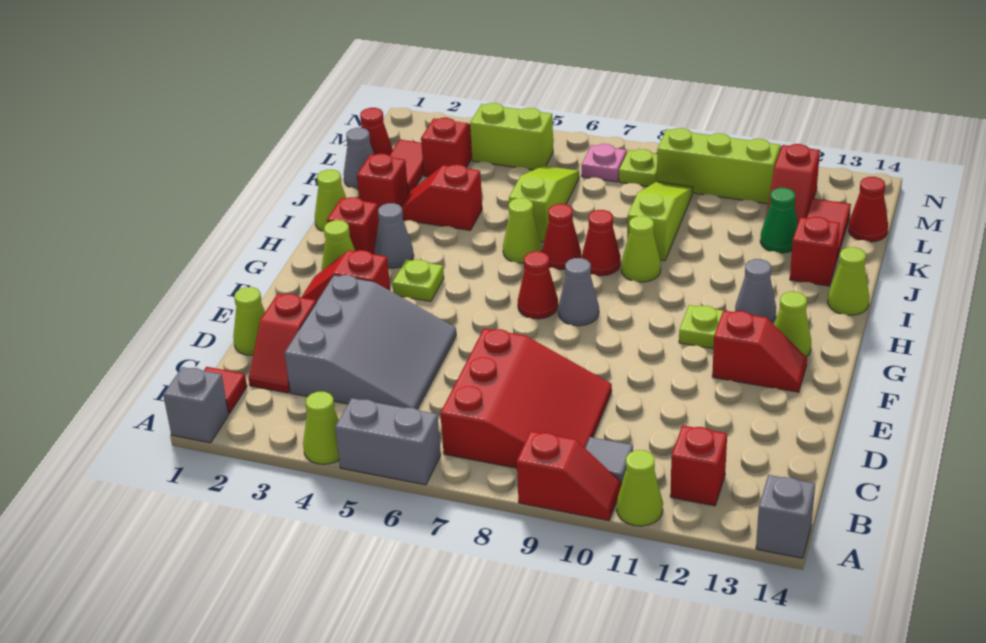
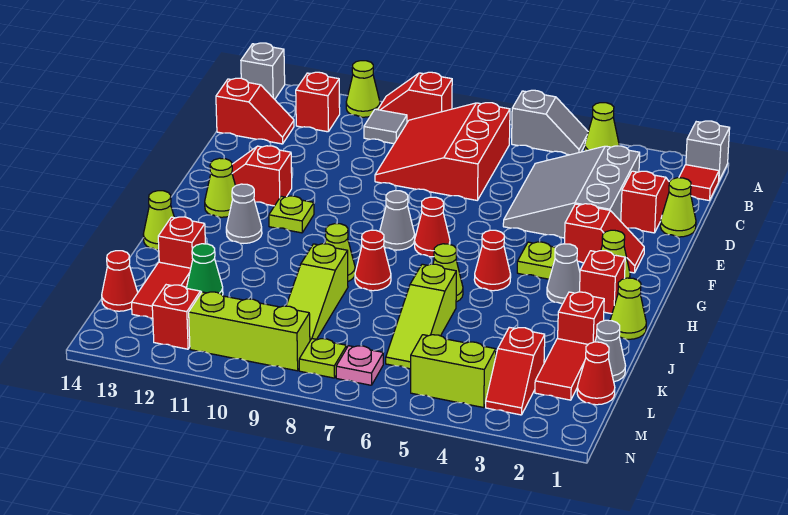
grey 1x2 brick [335,398,441,485] -> grey 1x2 slope [512,90,588,155]
red 1x1 cone [542,204,581,269] -> red 1x1 cone moved to [474,230,511,291]
red 1x2 slope [401,165,482,230] -> red 1x2 slope moved to [216,78,294,144]

